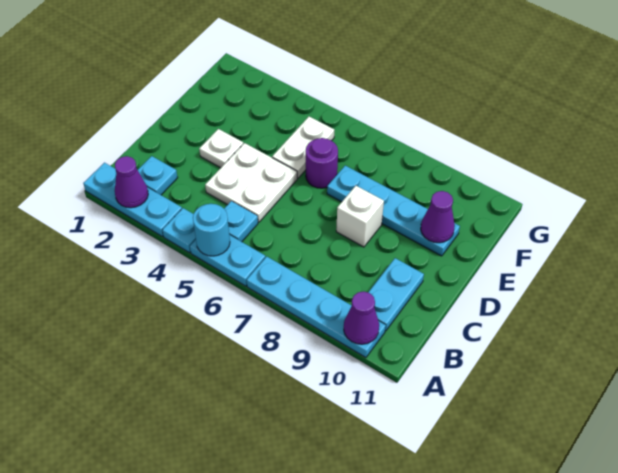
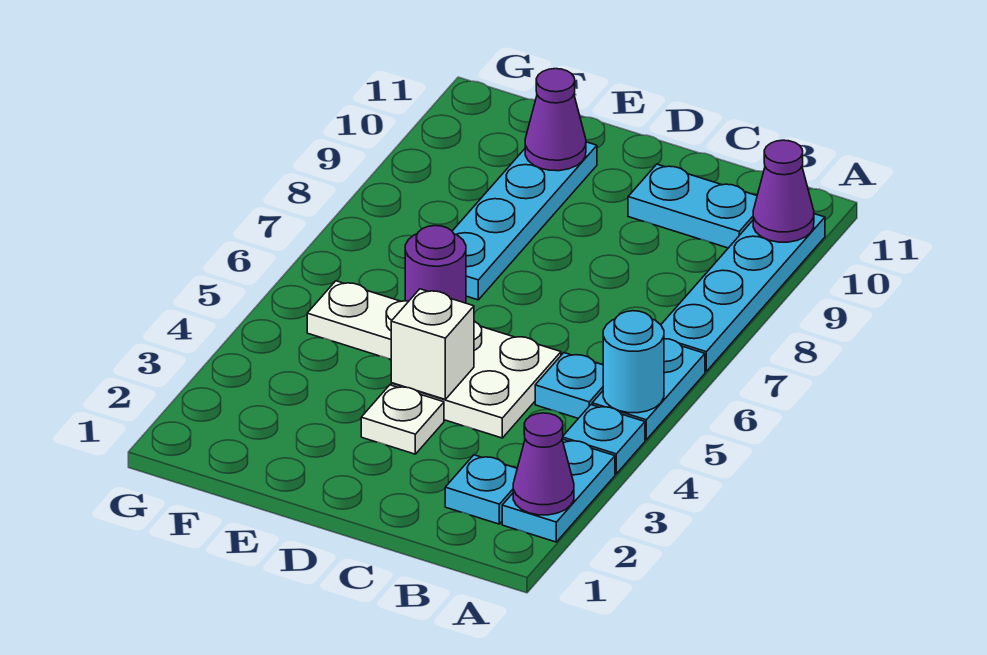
cyan 1x3 plate [83,163,182,236] -> cyan 1x2 plate [502,439,615,542]
white 1x1 brick [336,186,384,247] -> white 1x1 brick moved to [391,289,474,399]

